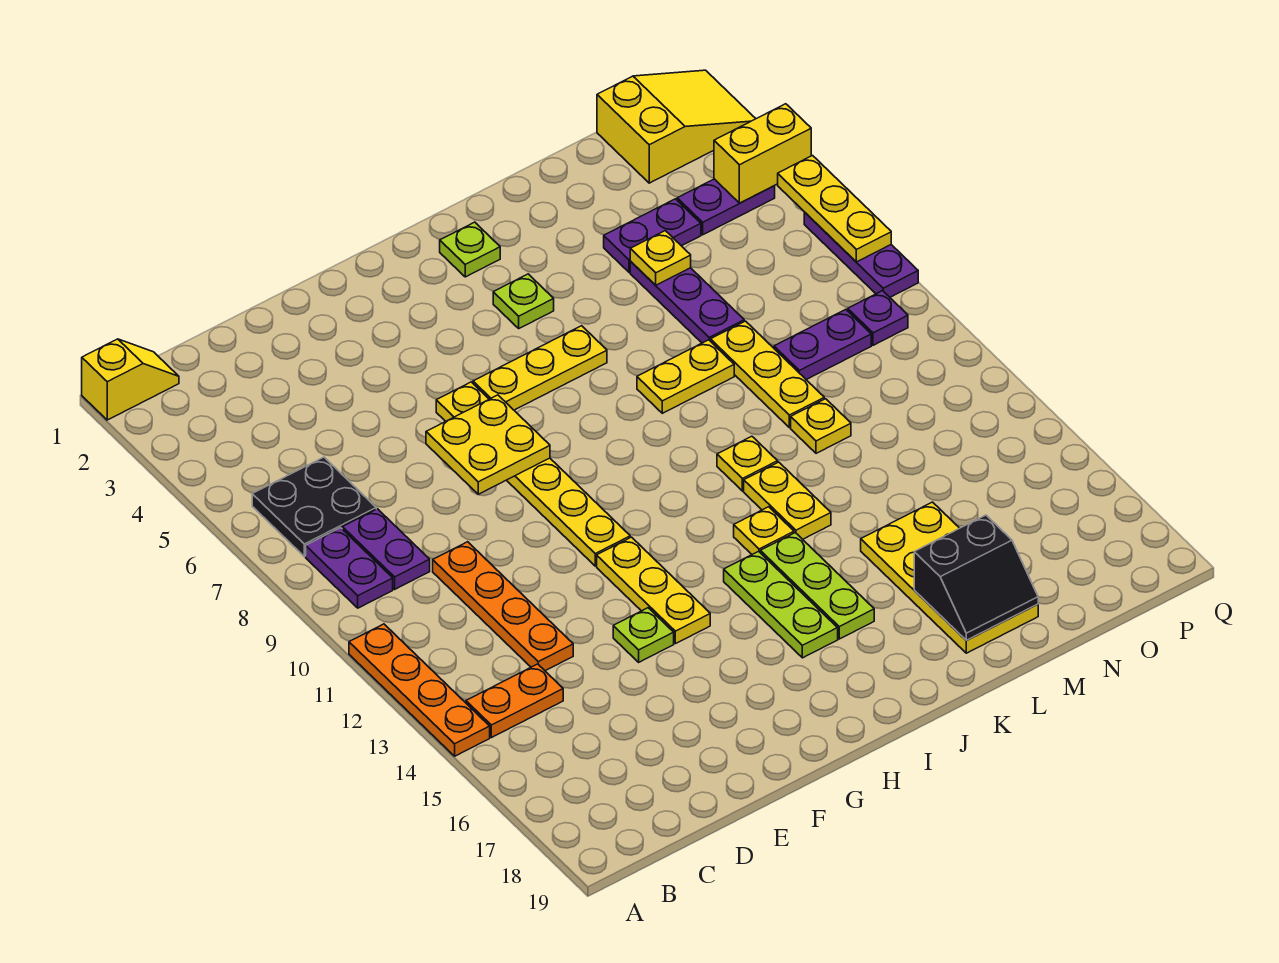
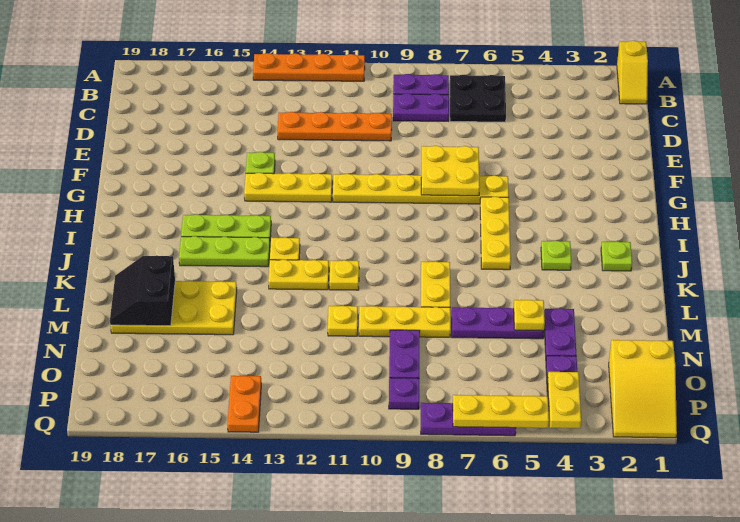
orange 1x2 plate [466,664,563,738] -> orange 1x2 plate moved to [227,376,261,432]
yellow 1x2 brick [714,104,811,203] -> yellow 1x2 plate [548,372,581,428]

